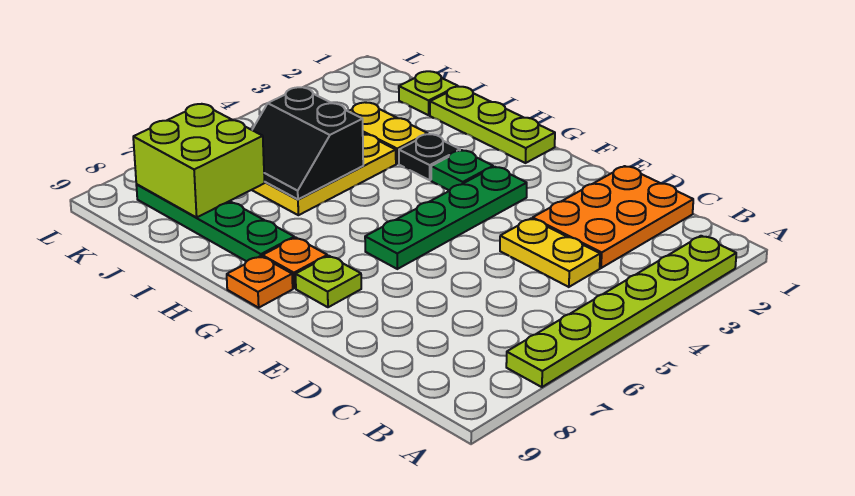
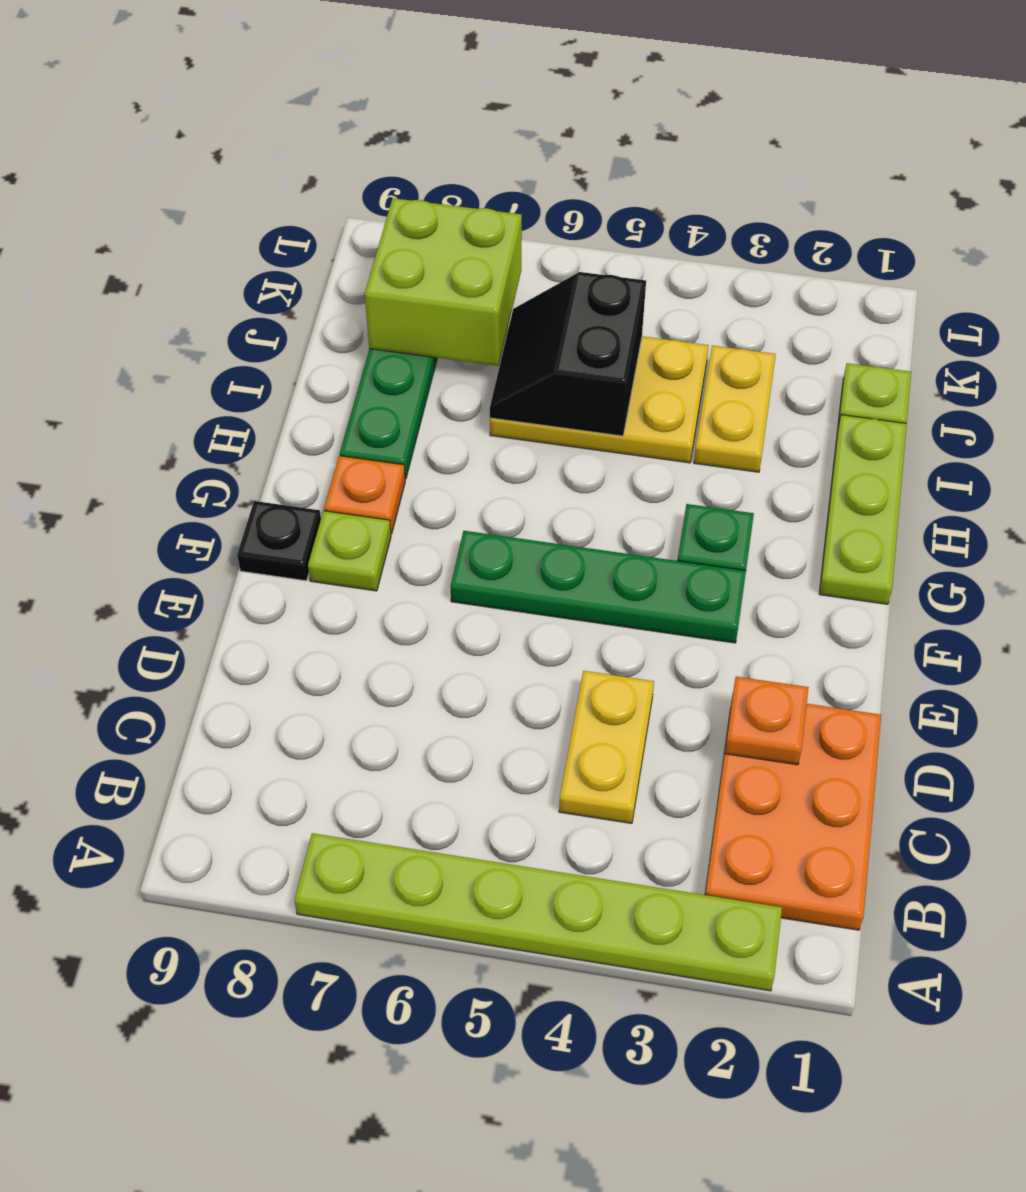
orange 2x3 plate [533,166,693,268] -> orange 2x3 plate turned to [705,702,881,930]
orange 1x1 plate [227,256,293,308] -> orange 1x1 plate moved to [725,677,809,765]
black 1x1 plate [399,134,460,180] -> black 1x1 plate moved to [237,501,321,581]

